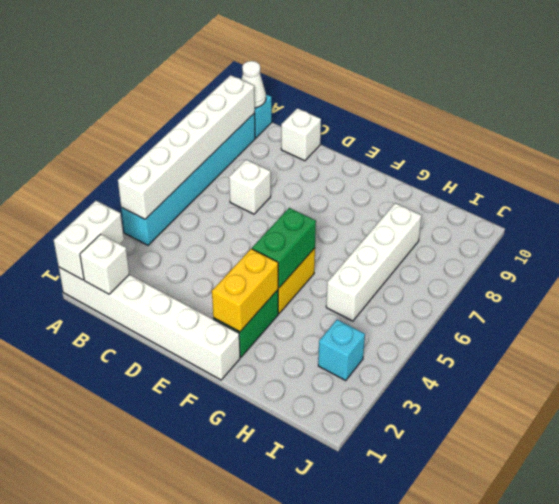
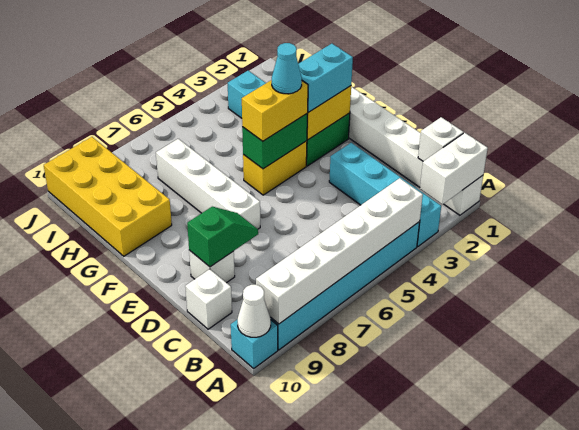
none -> cyan 1x4 brick [329,143,441,247]
white 1x1 brick [229,160,271,214] -> white 1x1 brick moved to [189,250,235,283]
none -> green 1x2 slope [187,207,258,267]
none -> cyan 1x2 brick [298,44,353,112]
none -> yellow 1x2 brick [242,80,308,141]
none -> cyan 1x1 cone [272,43,302,94]
none -> yellow 2x4 brick [44,137,172,256]
white 1x4 brick [326,203,422,321] -> white 1x4 brick turned to [156,139,260,229]

